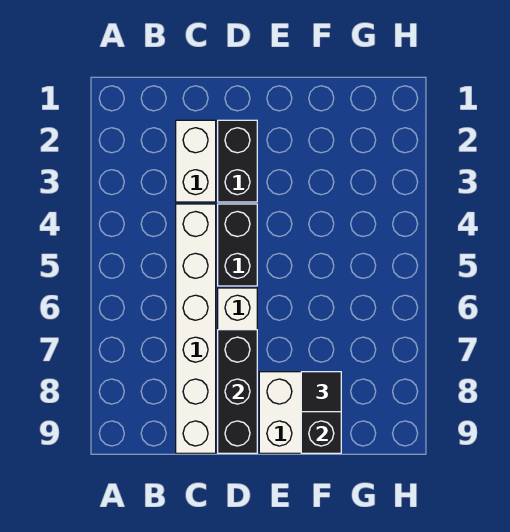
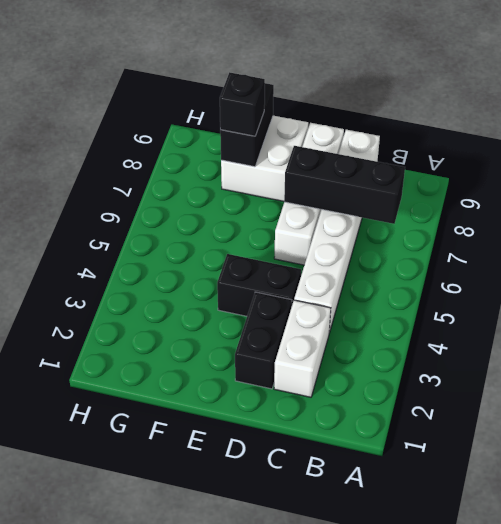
black 1x2 brick [218,204,257,286] -> black 1x2 brick turned to [217,254,301,316]
black 1x3 brick [218,330,257,453] -> black 1x3 brick turned to [284,146,405,224]
black 1x1 tile [301,372,341,412] -> black 1x1 brick [220,72,265,136]

